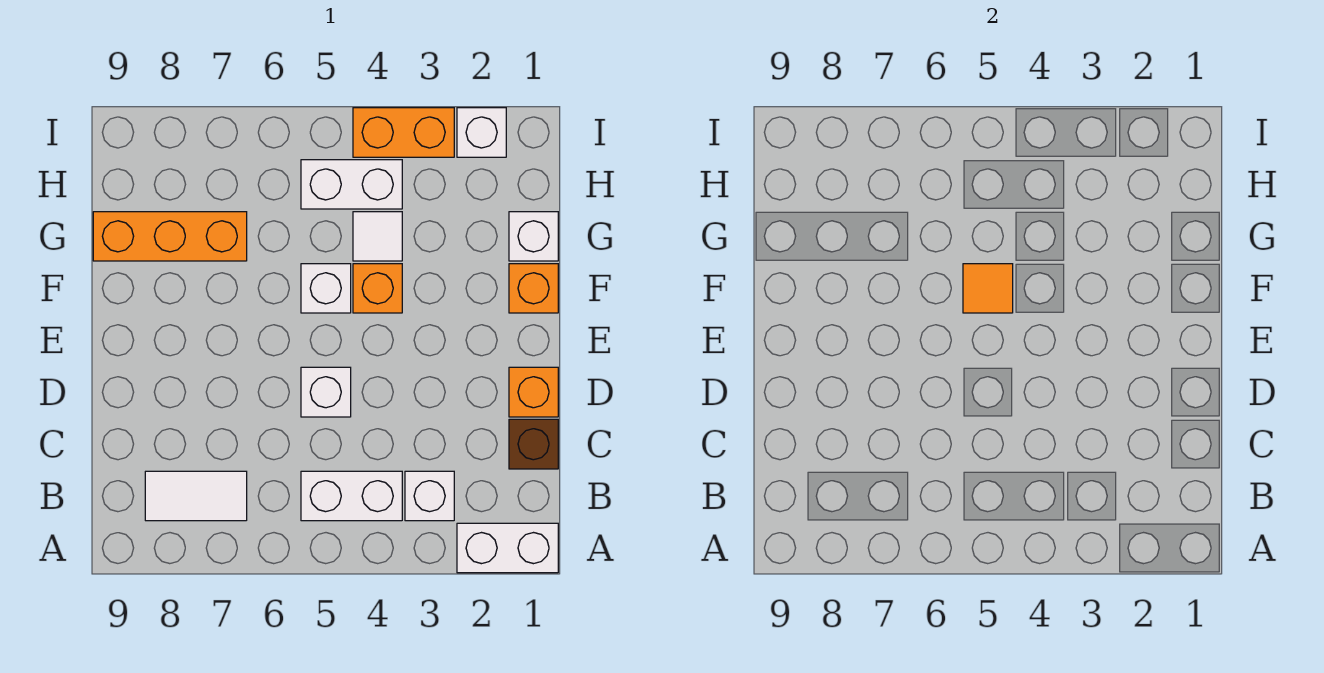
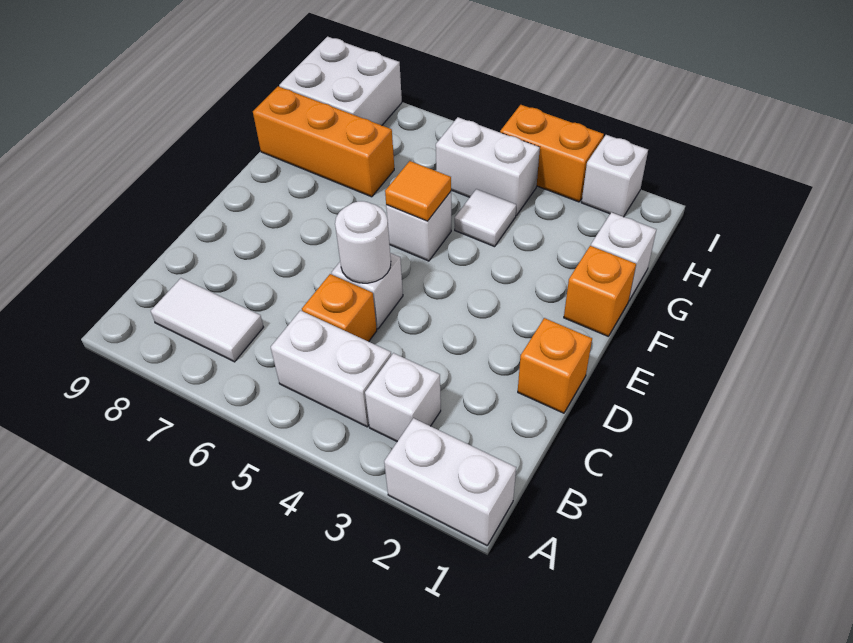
brown 1x1 brick [509,419,558,469] -> none
none -> white 1x1 round brick [335,201,391,283]
orange 1x1 brick [353,264,402,313] -> orange 1x1 brick moved to [302,274,377,342]
none -> white 2x2 brick [279,37,402,125]

